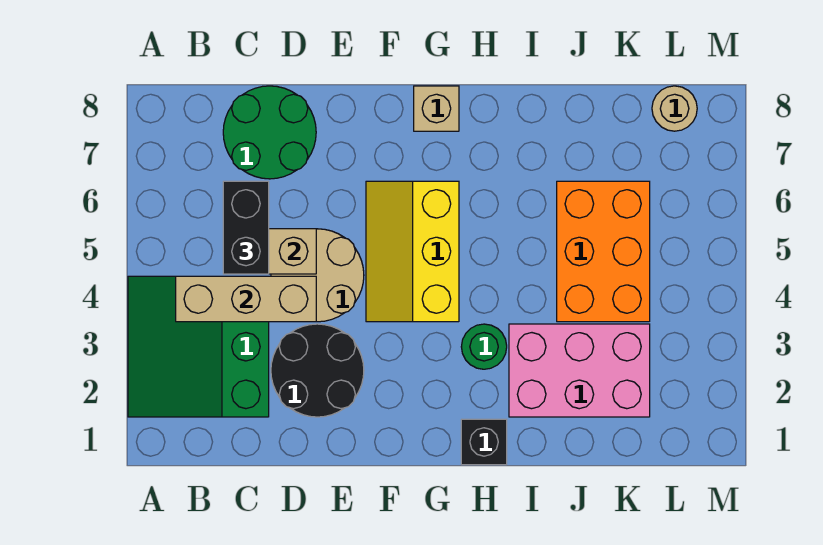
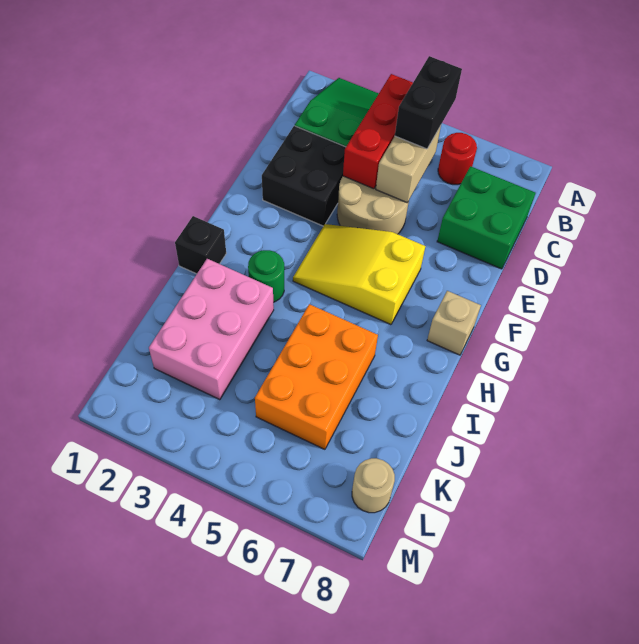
tan 1x3 brick [176,276,316,322] -> red 1x3 brick [343,74,413,189]
none -> red 1x1 round brick [438,133,477,185]
black 1x2 brick [223,181,269,274] -> black 1x2 brick turned to [395,56,462,149]
green 2x2 round brick [223,86,316,179] -> green 2x2 brick [437,166,535,269]
black 2x2 round brick [271,324,364,417] -> black 2x2 brick [262,126,346,226]
yellow 2x3 slope [366,181,459,322] -> yellow 2x3 slope turned to [293,224,425,325]
orange 2x3 brick [557,181,650,322] -> orange 2x3 brick turned to [255,304,378,449]

